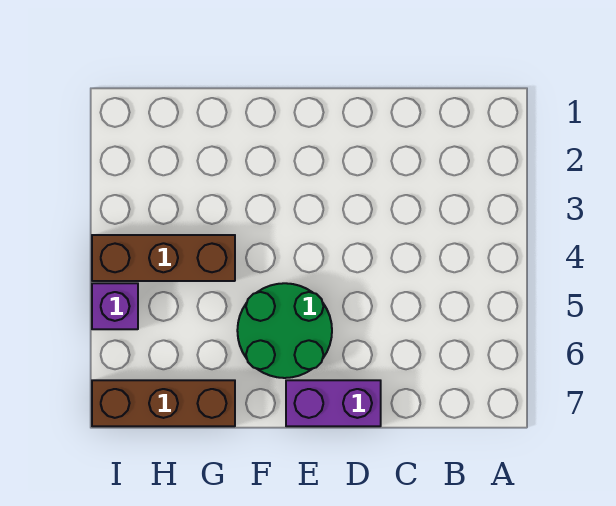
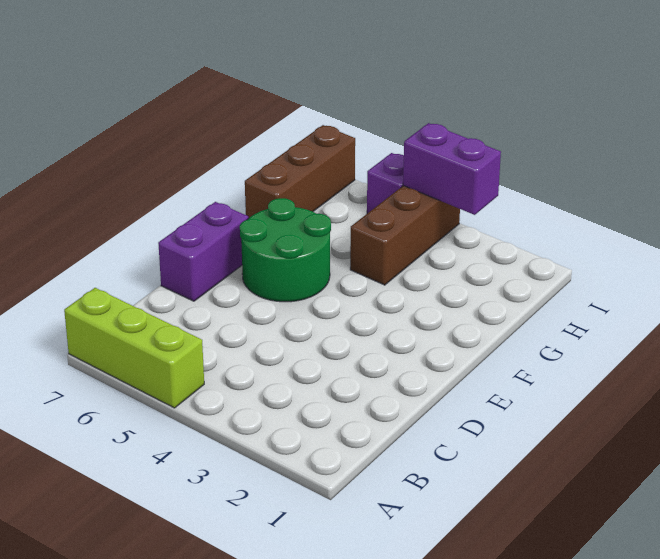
none -> lime 1x3 brick [64,288,204,408]
none -> purple 1x2 brick [403,123,501,215]

